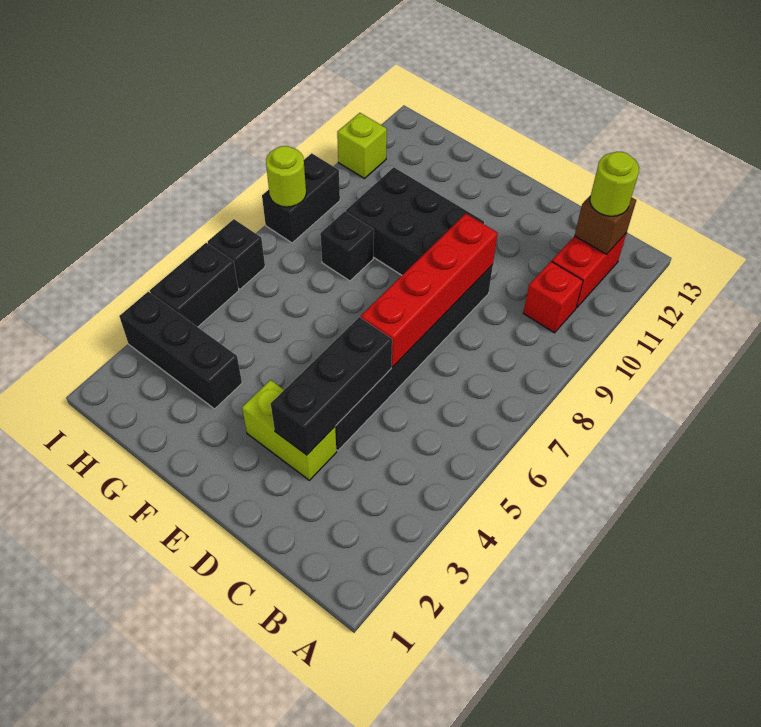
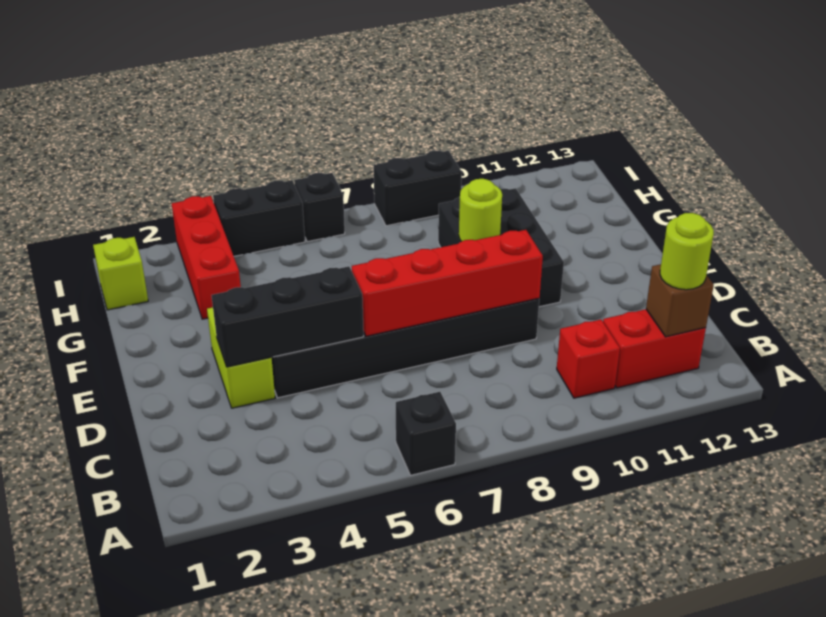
black 1x3 brick [119,292,242,409] -> red 1x3 brick [172,196,241,319]
black 1x1 brick [320,211,374,281] -> black 1x1 brick moved to [396,392,456,475]
lime 1x1 round brick [266,146,306,207] -> lime 1x1 round brick moved to [459,179,502,241]
lime 1x1 brick [337,113,387,179] -> lime 1x1 brick moved to [93,237,148,310]

